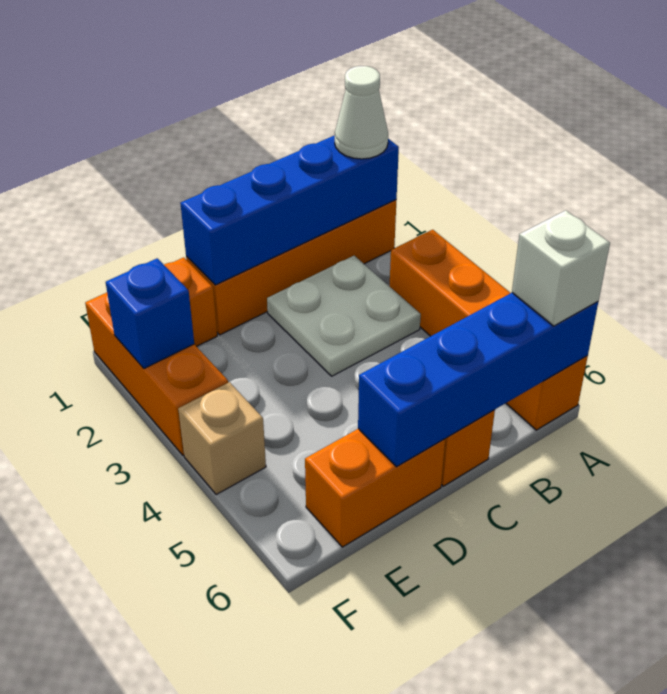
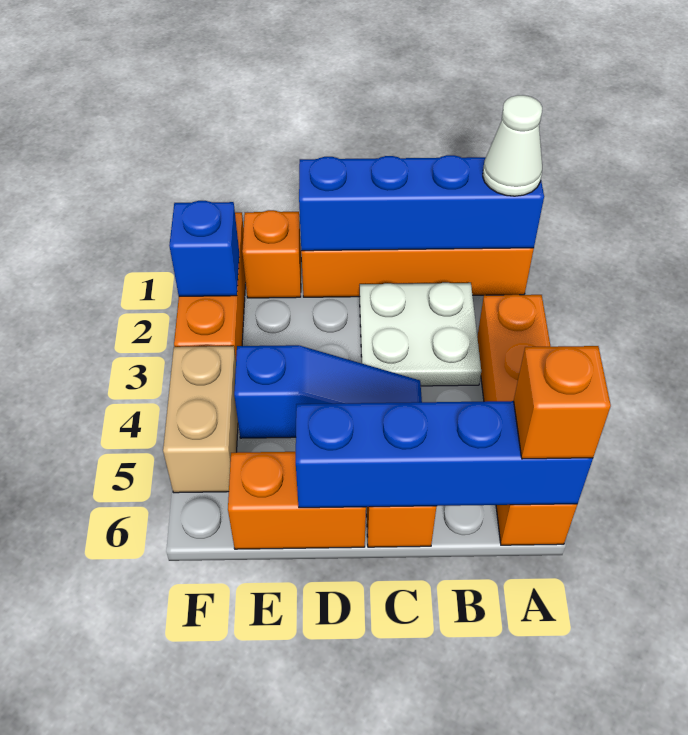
white 1x1 brick [512,210,610,326] -> orange 1x1 brick [514,346,611,459]
none -> blue 1x3 slope [234,345,422,438]
tan 1x1 brick [178,382,266,495] -> tan 1x2 brick [163,346,238,493]

